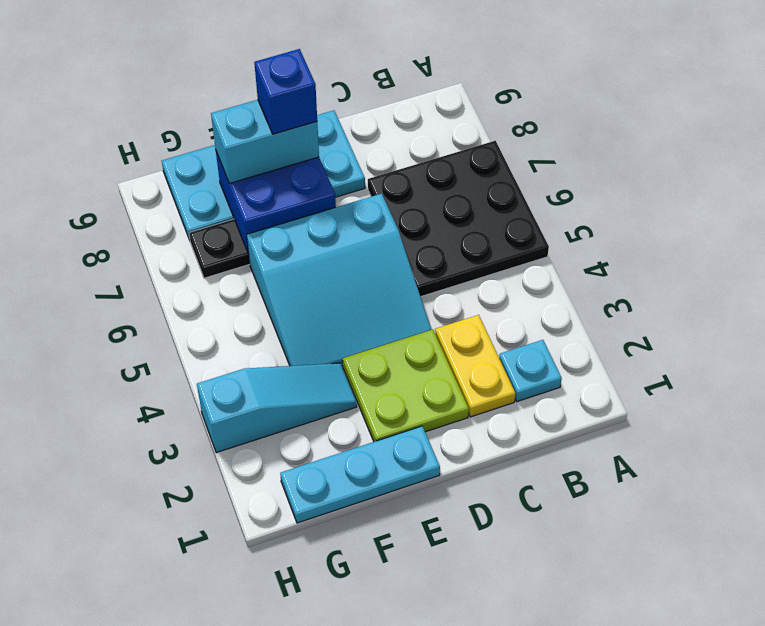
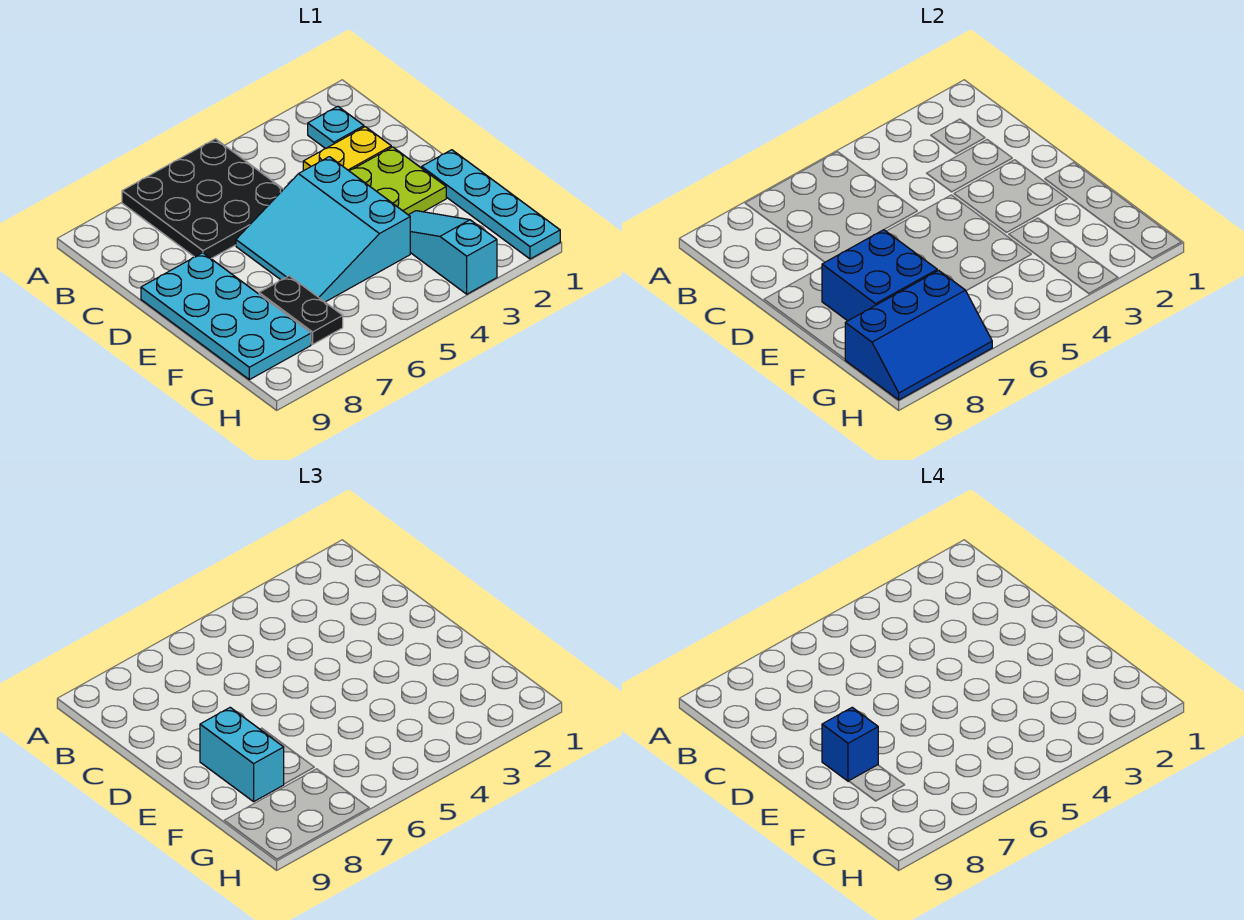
cyan 3x3 slope [247,194,431,366] -> cyan 3x3 slope turned to [236,157,410,302]
cyan 1x3 plate [280,426,440,523] -> cyan 1x4 plate [422,150,560,259]
none -> blue 2x3 slope [845,270,992,400]

